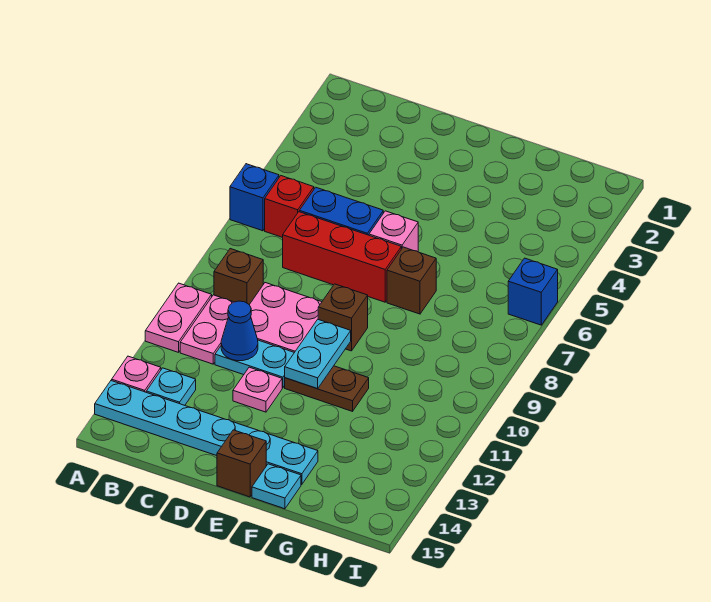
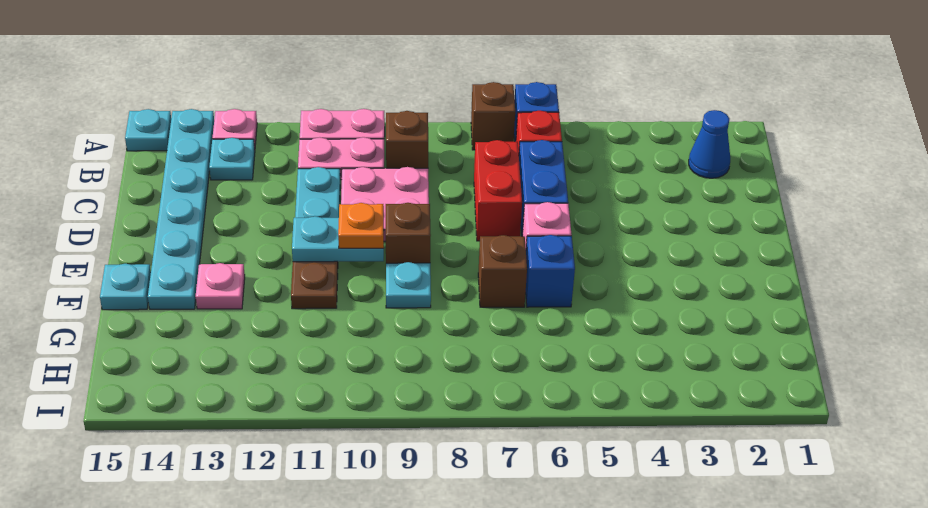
none -> cyan 1x1 plate [125,109,171,151]
red 1x3 brick [283,212,401,302] -> red 1x2 brick [474,140,522,241]
blue 1x1 cone [221,301,258,361] -> blue 1x1 cone moved to [689,110,730,178]
pink 1x1 plate [233,367,282,412] -> pink 1x1 plate moved to [196,263,245,309]
none -> orange 1x1 plate [338,203,384,248]
brown 1x1 brick [217,430,266,497] -> brown 1x1 brick moved to [471,82,515,150]
none -> cyan 1x1 plate [386,262,431,308]
blue 1x1 brick [508,258,558,325] -> blue 1x1 brick moved to [526,235,575,307]

